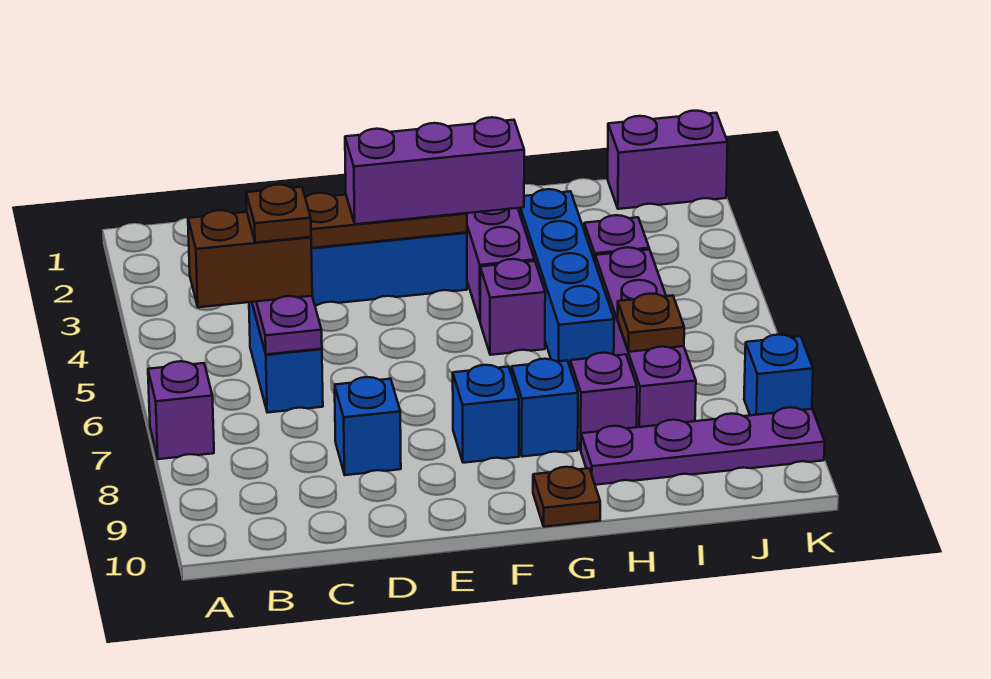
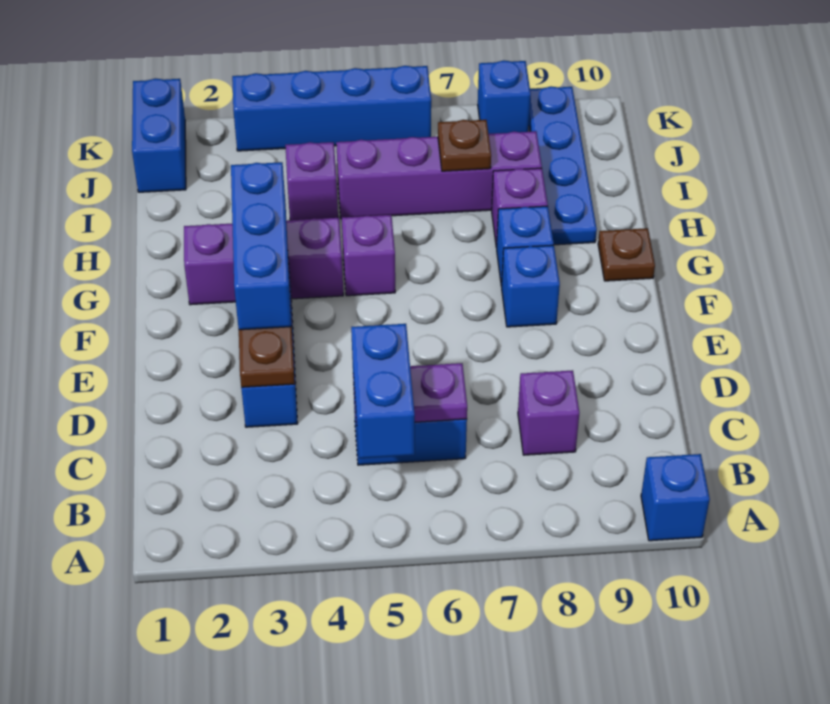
purple 1x1 brick [148,361,214,459] -> purple 1x1 brick moved to [518,370,579,455]
brown 1x2 brick [188,210,312,307] -> blue 1x2 brick [351,324,415,459]
brown 1x1 plate [246,185,311,243] -> none
blue 1x1 brick [335,377,401,475] -> blue 1x1 brick moved to [641,454,710,541]
purple 1x3 brick [345,117,524,224] -> blue 1x3 brick [231,162,292,330]
blue 1x4 brick [518,189,614,366] -> blue 1x4 brick moved to [232,66,431,151]
purple 1x4 plate [581,407,825,485] -> blue 1x4 plate [529,87,597,245]
purple 1x2 brick [608,111,728,209] -> blue 1x2 brick [132,78,186,192]

